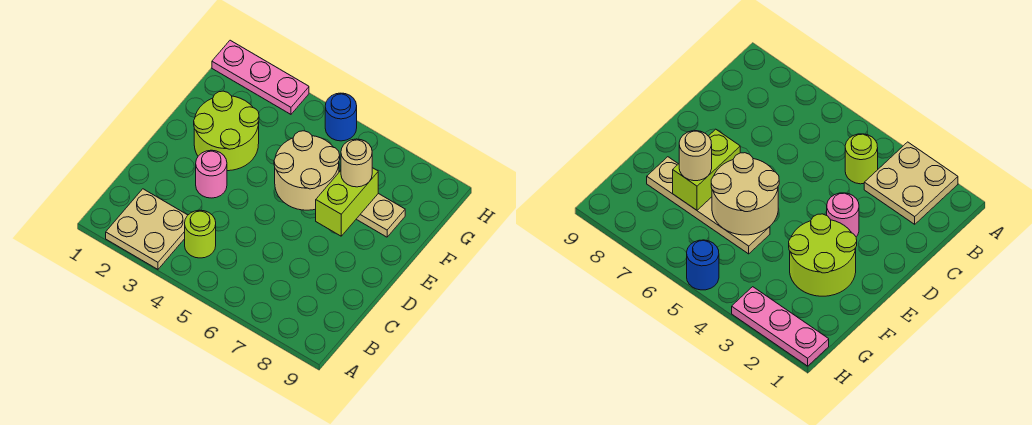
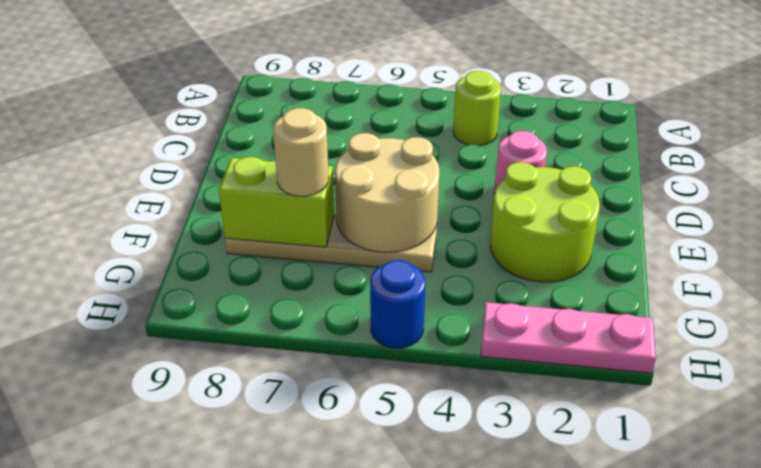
tan 2x2 plate [106,189,188,269] -> none
lime 1x2 brick [316,168,378,236] -> lime 1x2 brick turned to [219,157,334,247]

